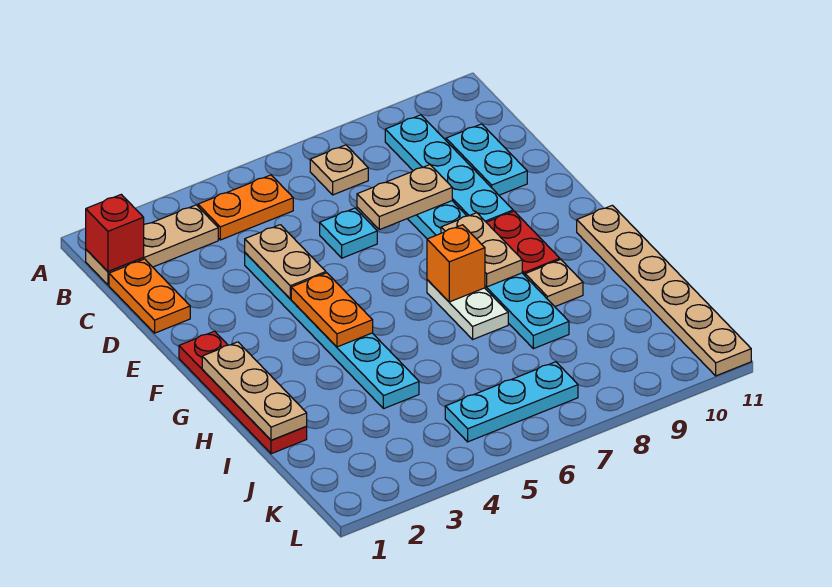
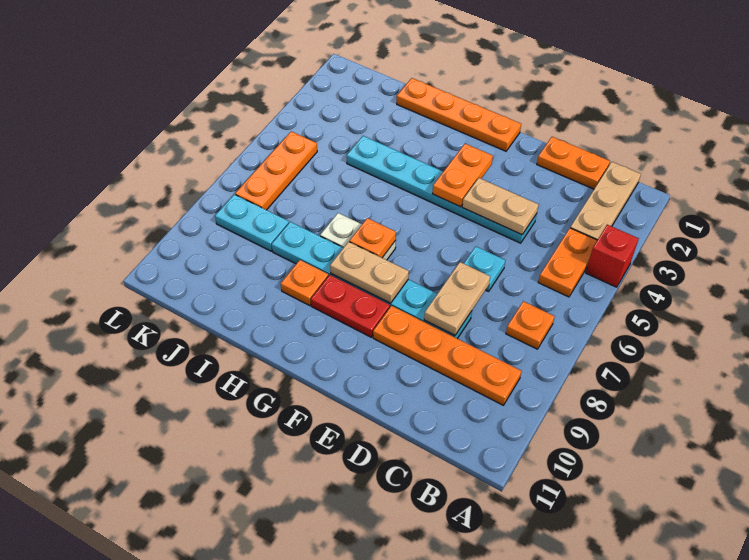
red 1x1 brick [86,194,144,272] -> red 1x1 brick moved to [586,225,639,287]
tan 1x1 plate [310,145,368,195] -> orange 1x1 plate [506,301,555,349]
cyan 1x4 plate [385,115,513,222] -> orange 1x4 plate [373,306,521,405]
cyan 1x2 plate [446,124,527,195] -> cyan 1x2 plate moved to [215,194,289,251]
red 1x4 plate [179,331,307,454] -> orange 1x4 plate [397,78,521,151]
orange 1x2 plate [291,273,373,347] -> orange 1x2 plate turned to [433,144,493,207]
tan 1x3 plate [202,342,307,440] -> none
orange 1x1 brick [427,225,485,302] -> orange 1x1 plate [349,218,396,258]
tan 1x6 plate [577,205,751,376] -> none
tan 1x1 plate [525,260,583,306] -> orange 1x1 plate [281,260,328,306]
cyan 1x3 plate [445,362,578,442] -> orange 1x3 plate [235,131,317,210]

